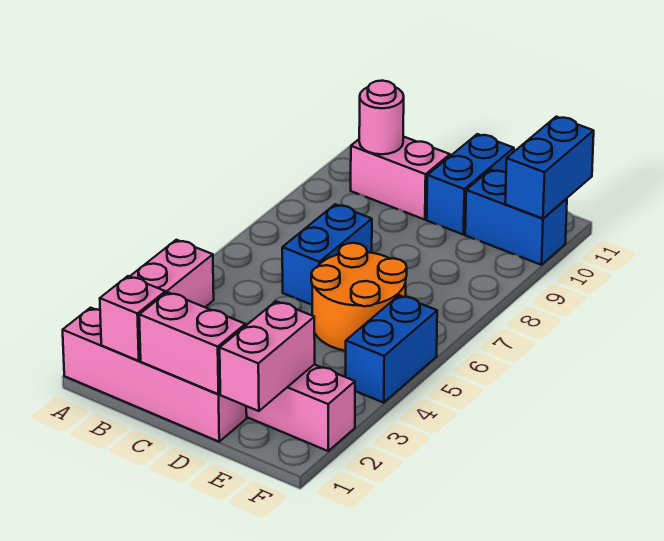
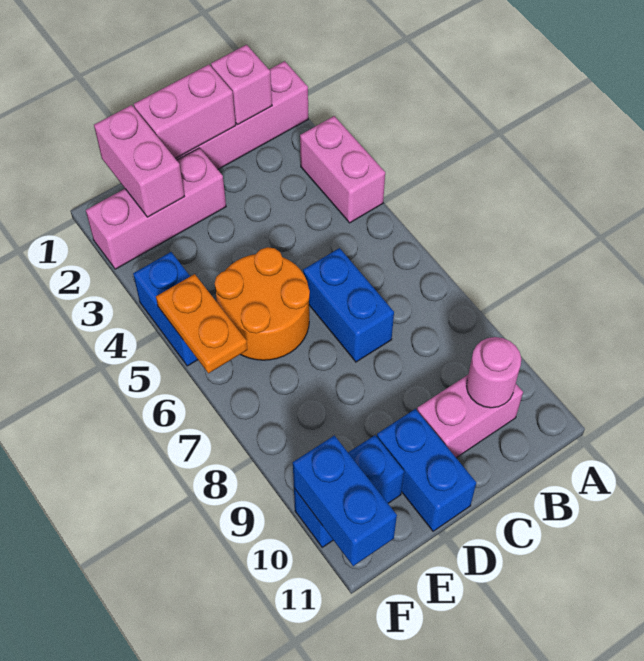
none -> orange 1x2 plate [156,274,248,373]

